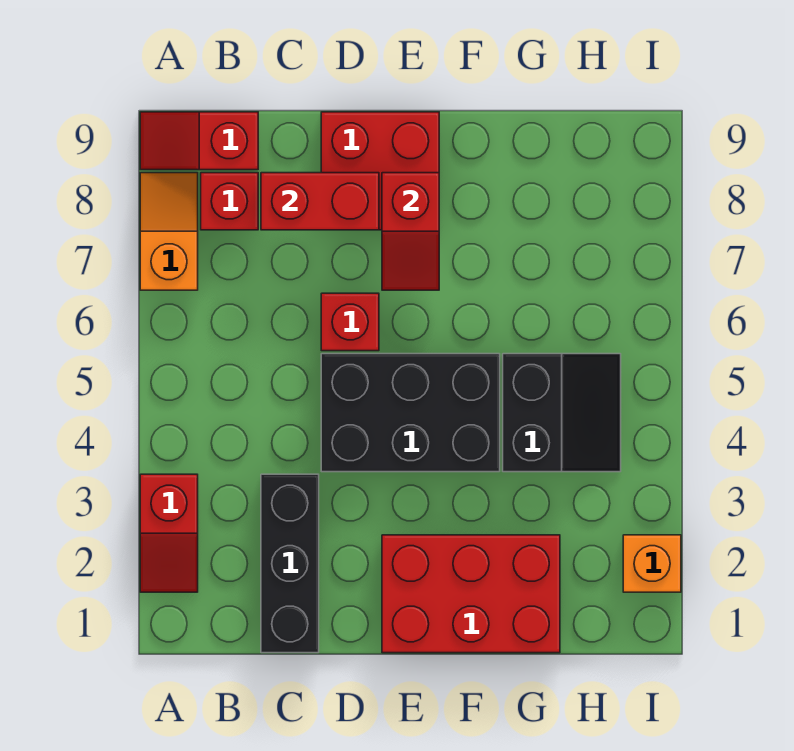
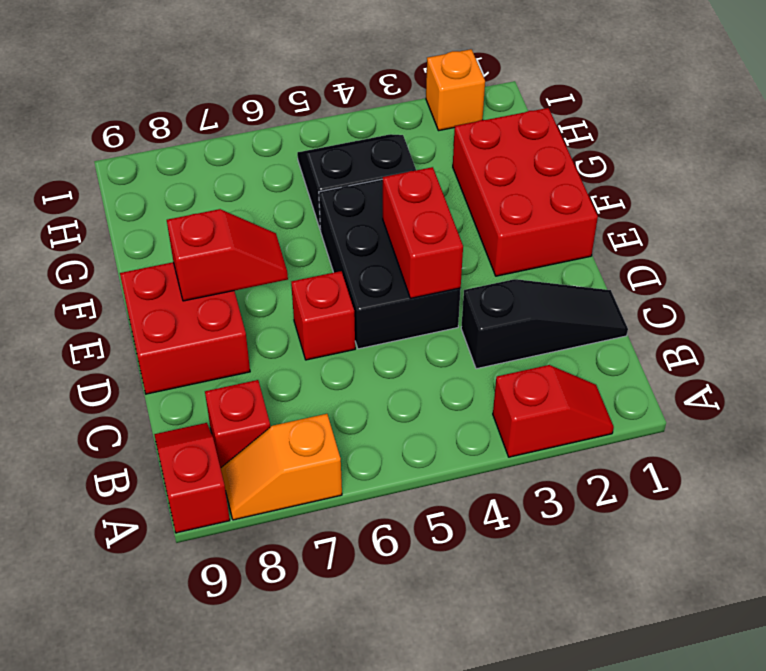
red 1x2 slope [140,112,258,170] -> red 1x2 slope turned to [154,423,230,533]
black 1x3 brick [261,474,319,653] -> black 1x3 slope [461,279,628,369]
red 1x2 brick [261,173,379,230] -> red 1x2 brick moved to [383,167,463,298]

